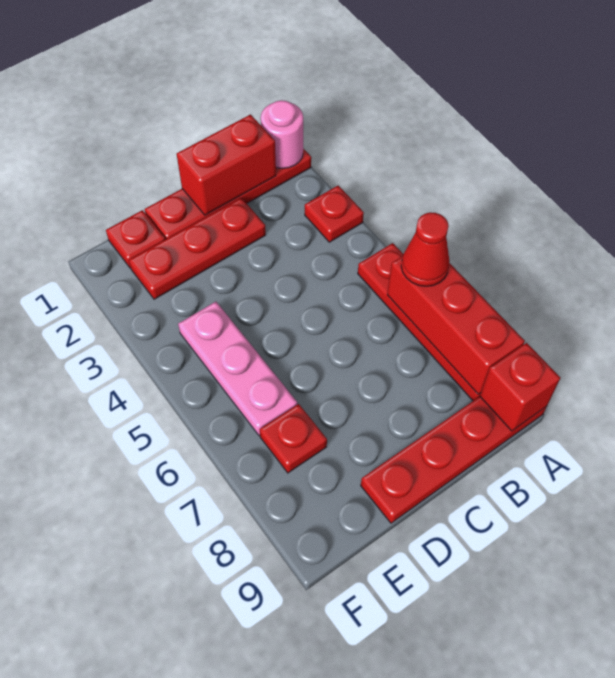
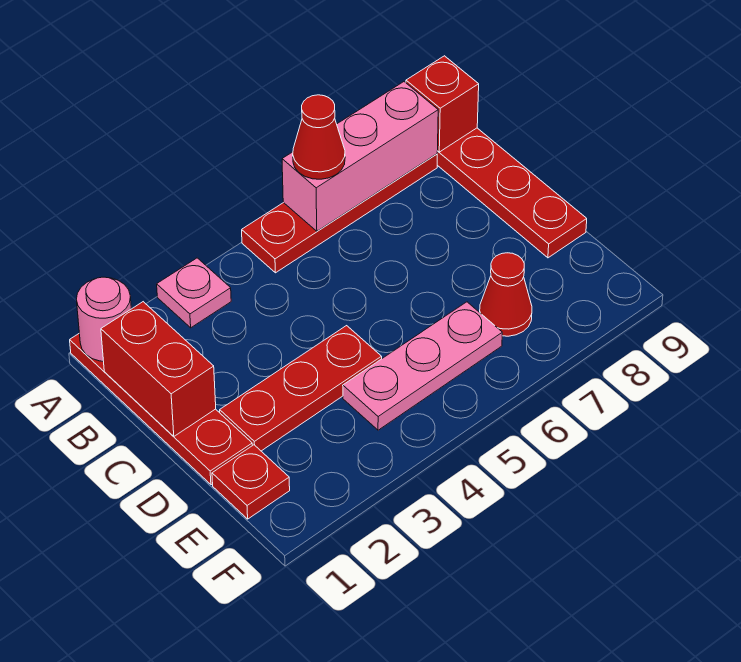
red 1x1 plate [305,186,364,242] -> pink 1x1 plate [157,258,231,328]
red 1x3 brick [387,256,525,394] -> pink 1x3 brick [282,82,438,231]
red 1x3 plate [129,198,266,299] -> red 1x3 plate turned to [220,326,382,451]
red 1x1 plate [260,404,327,473] -> red 1x1 cone [480,253,532,336]

